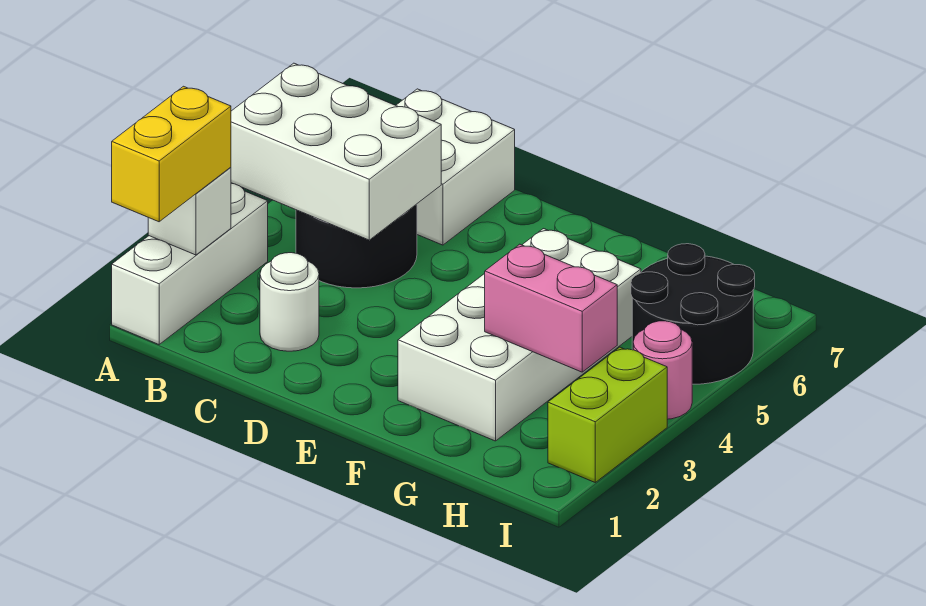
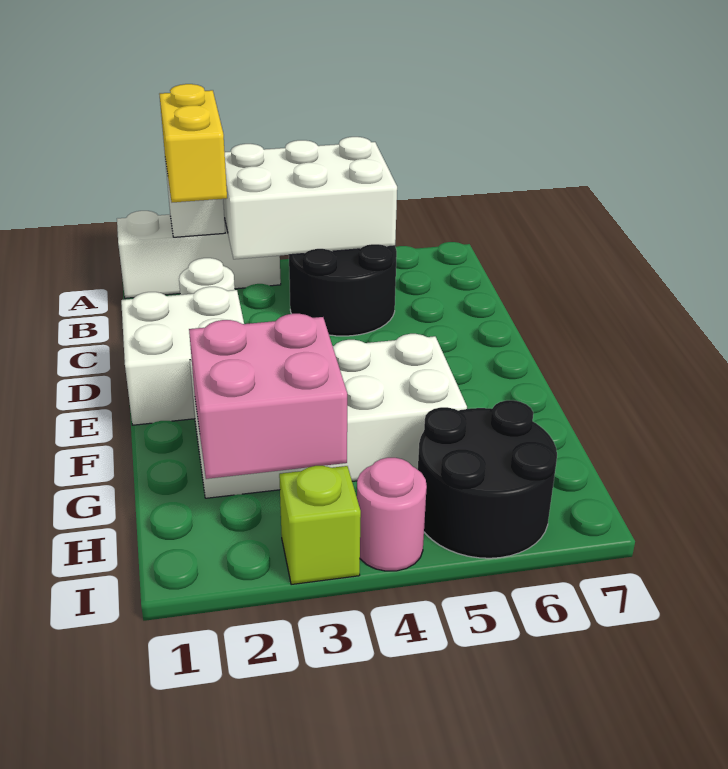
yellow 1x2 brick [112,86,231,222] -> yellow 1x2 brick turned to [160,84,227,202]
white 2x3 brick [231,63,441,240] -> white 2x3 brick turned to [223,137,397,259]
white 2x2 brick [396,89,515,245] -> white 2x2 brick moved to [121,287,244,425]
pink 1x2 brick [485,244,617,372] -> pink 2x2 brick [189,314,347,479]
lime 1x2 brick [548,347,667,482] -> lime 1x1 brick [279,466,361,585]

